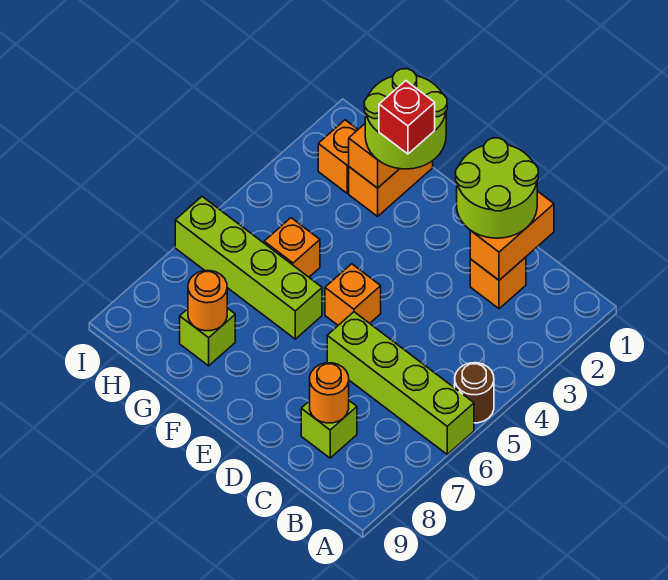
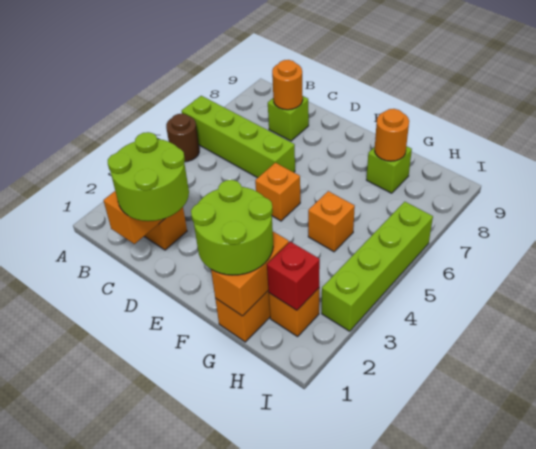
red 1x1 brick [379,81,435,154] -> red 1x1 brick moved to [267,242,320,310]
lime 1x4 brick [175,197,322,339] -> lime 1x4 brick turned to [322,202,433,331]

